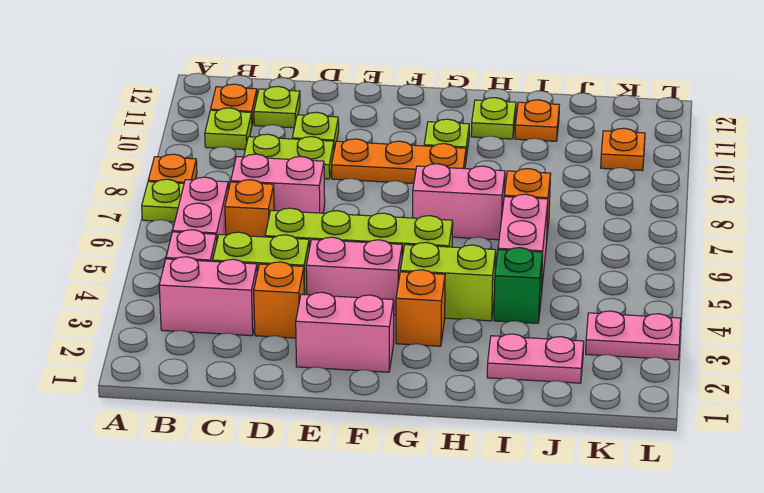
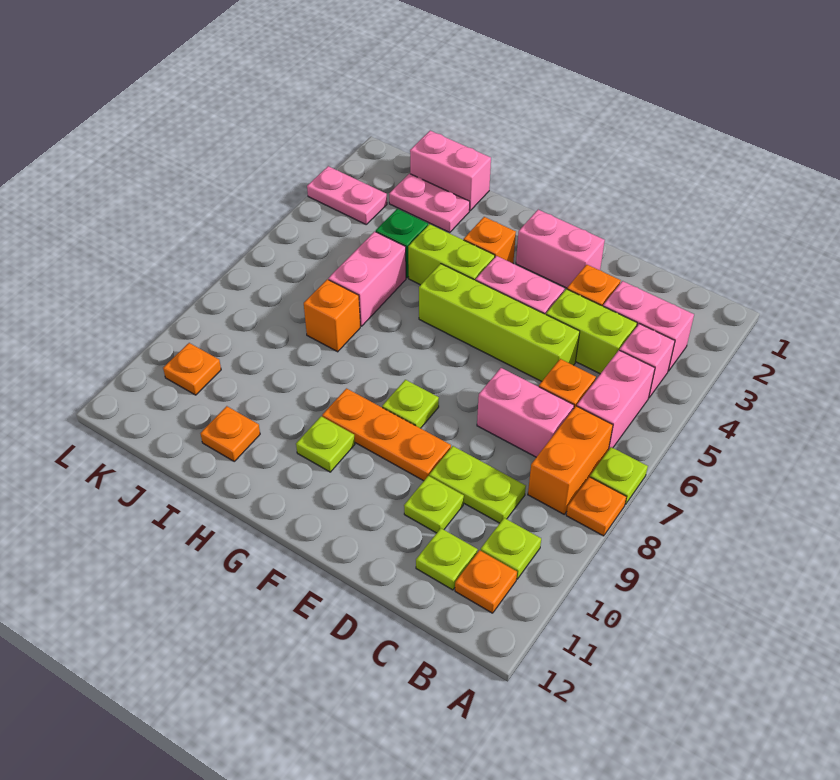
none -> orange 1x2 brick [528,406,613,514]
pink 1x2 brick [413,164,505,240] -> pink 1x2 brick moved to [410,131,491,211]
lime 1x1 plate [471,98,516,139] -> lime 1x1 plate moved to [382,380,439,428]

